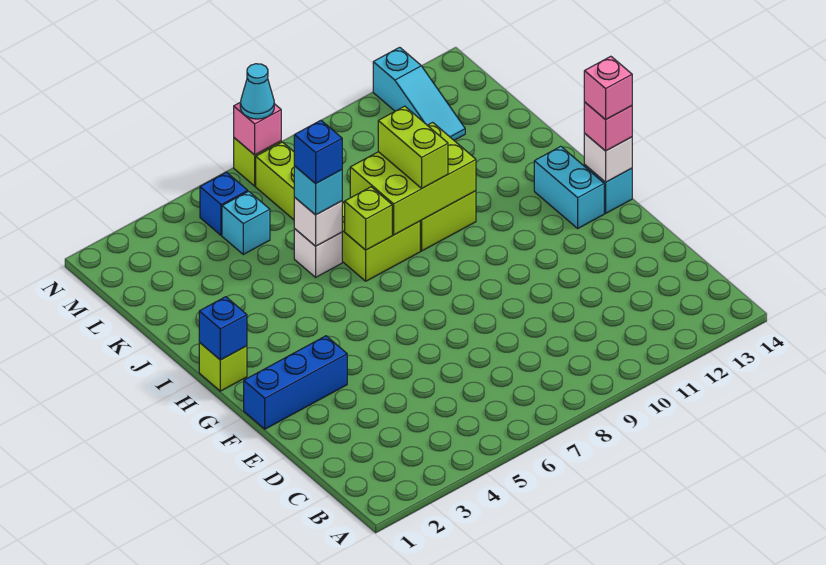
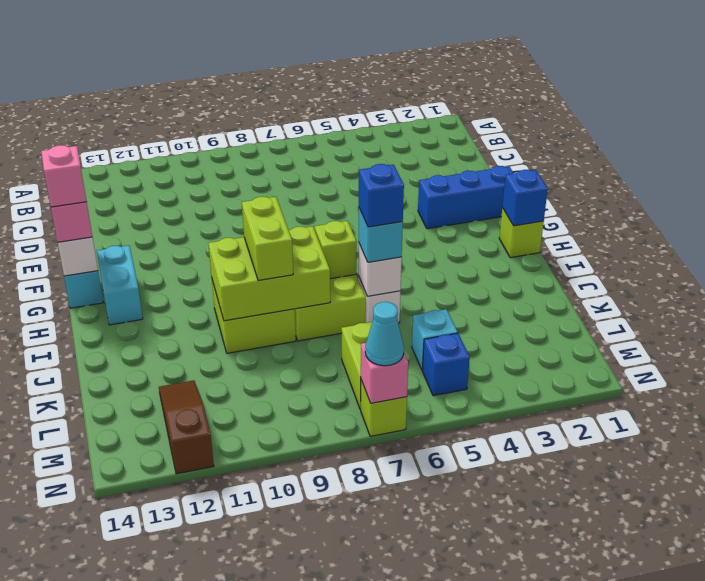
cyan 1x3 slope [373,47,465,140] -> brown 1x3 slope [159,380,214,474]

